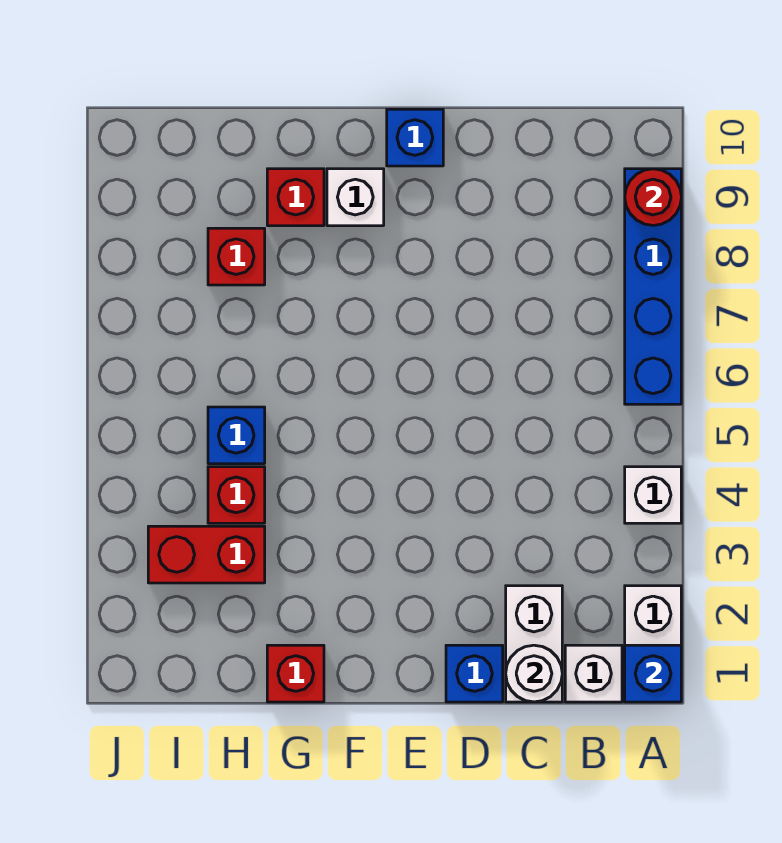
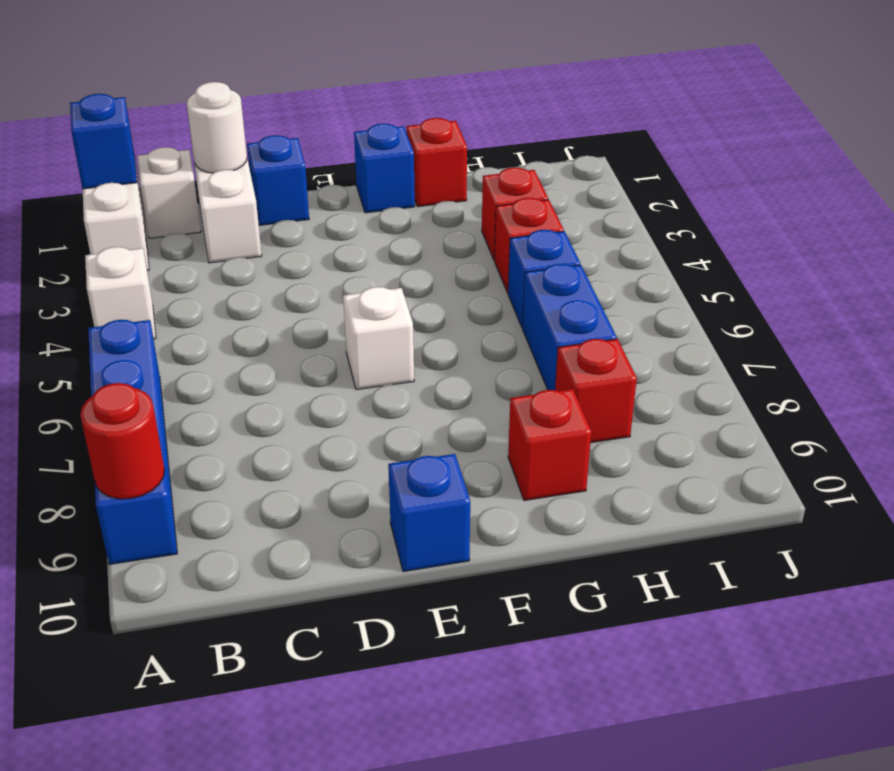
none -> blue 1x1 brick [354,124,415,213]
white 1x1 brick [327,169,384,226] -> white 1x1 brick moved to [343,287,414,390]
red 1x2 brick [148,526,265,583] -> red 1x1 brick [482,167,548,260]
none -> blue 1x2 brick [523,264,617,390]

